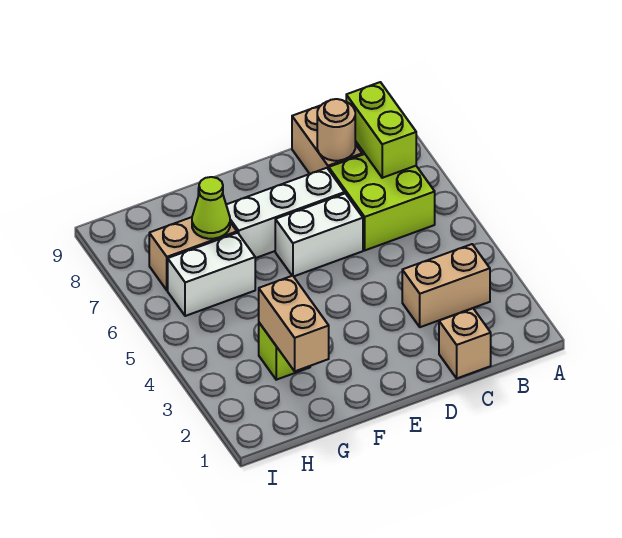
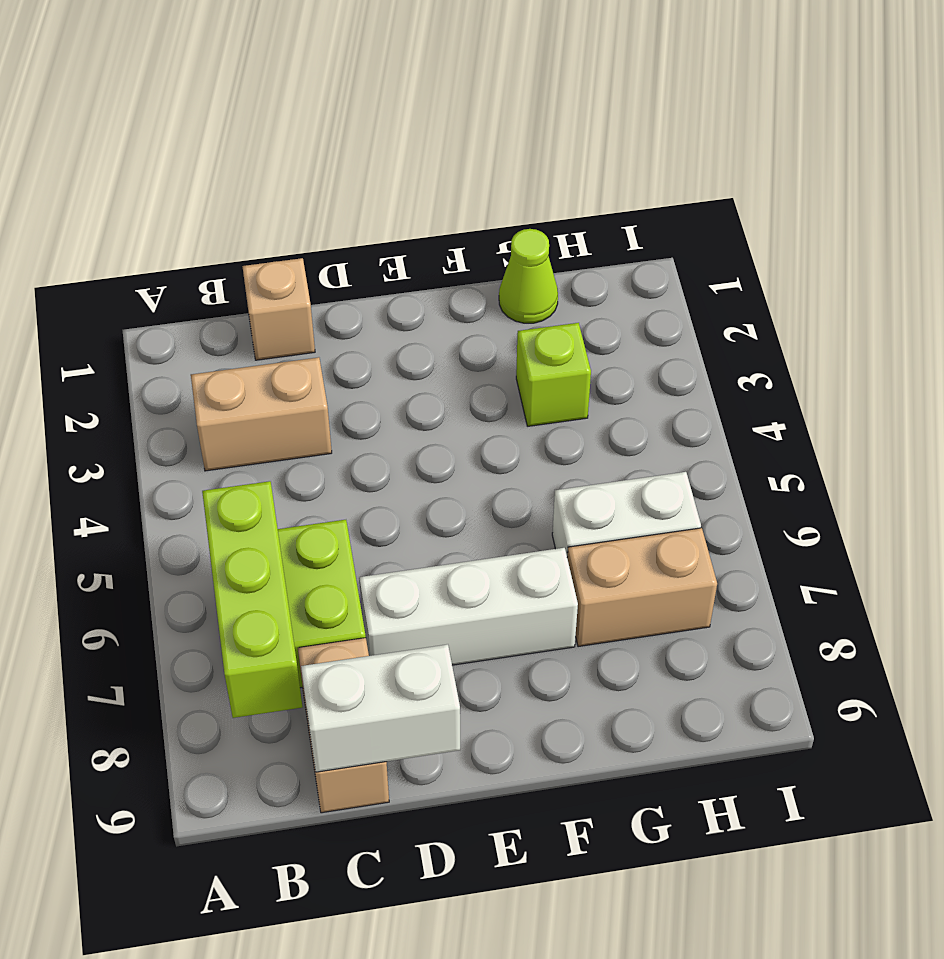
lime 1x2 brick [346,82,416,178] -> lime 1x3 brick [202,481,303,718]
tan 1x1 round brick [317,99,355,161] -> none
white 1x2 brick [275,194,363,276] -> white 1x2 brick moved to [301,644,460,772]
tan 1x2 brick [259,276,329,371] -> none
lime 1x1 cone [192,177,230,239] -> lime 1x1 cone moved to [499,229,558,323]

